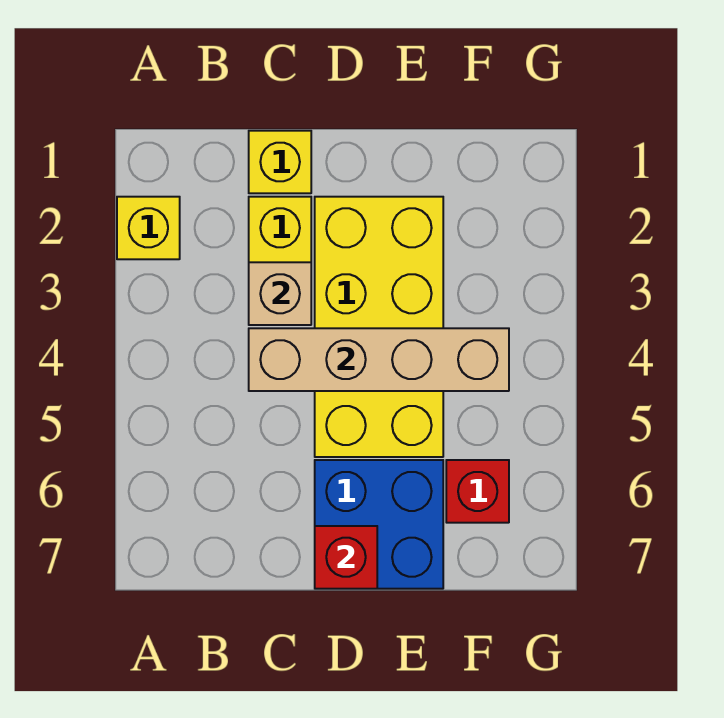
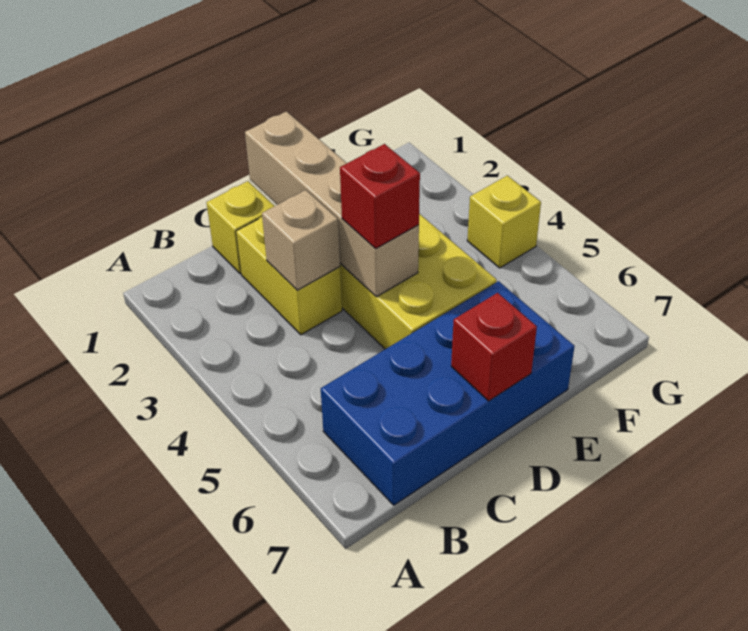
yellow 1x1 brick [117,197,180,259] -> yellow 1x1 brick moved to [467,176,541,268]
tan 1x4 brick [249,328,509,391] -> tan 1x4 brick turned to [245,112,419,297]
blue 2x2 brick [315,460,443,589] -> blue 2x4 brick [321,281,575,505]
red 1x1 brick [446,460,509,523] -> red 1x1 brick moved to [340,144,420,248]

